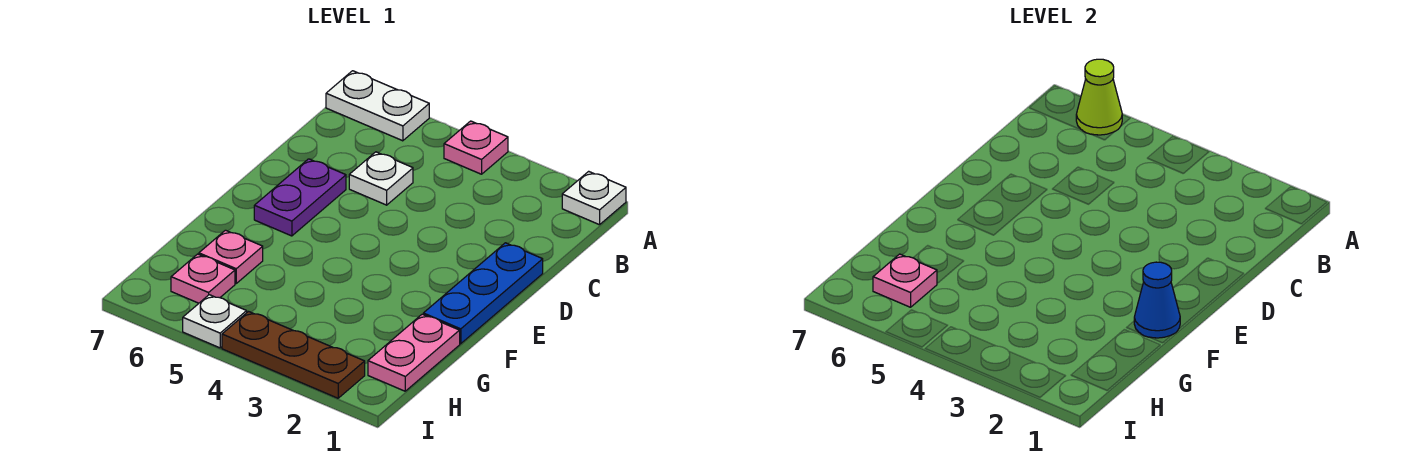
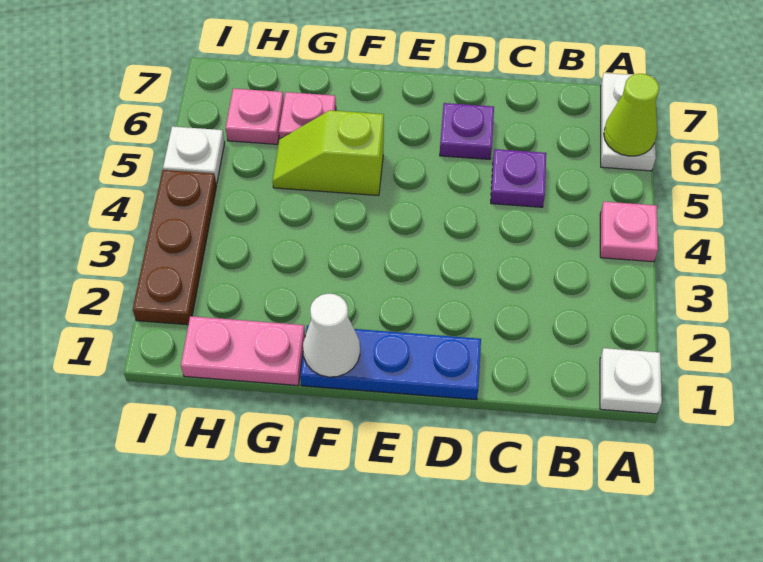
white 1x1 plate [349,152,413,205] -> purple 1x1 plate [491,149,546,207]
purple 1x2 plate [254,159,346,236] -> purple 1x1 plate [440,103,494,159]
blue 1x1 cone [1134,262,1180,338] -> white 1x1 cone [303,294,360,377]
none -> lime 1x2 slope [273,110,384,196]
pink 1x1 plate [873,254,937,307] -> none

